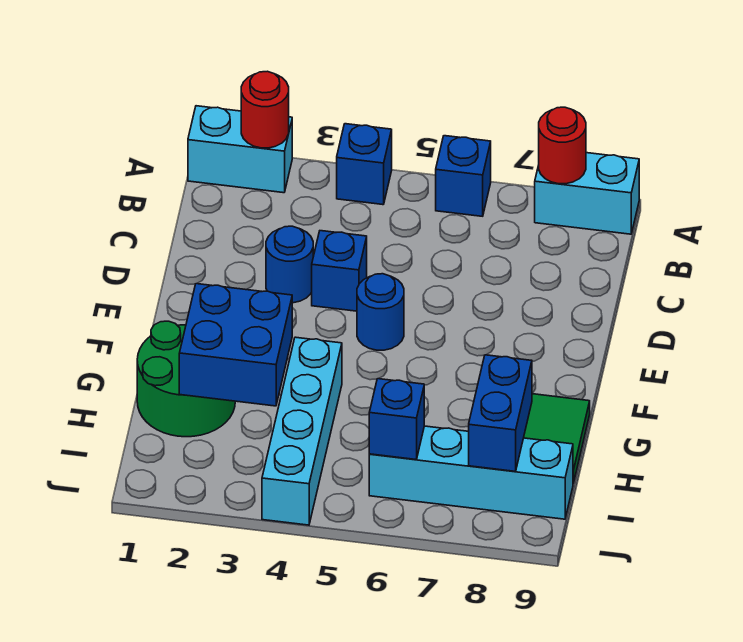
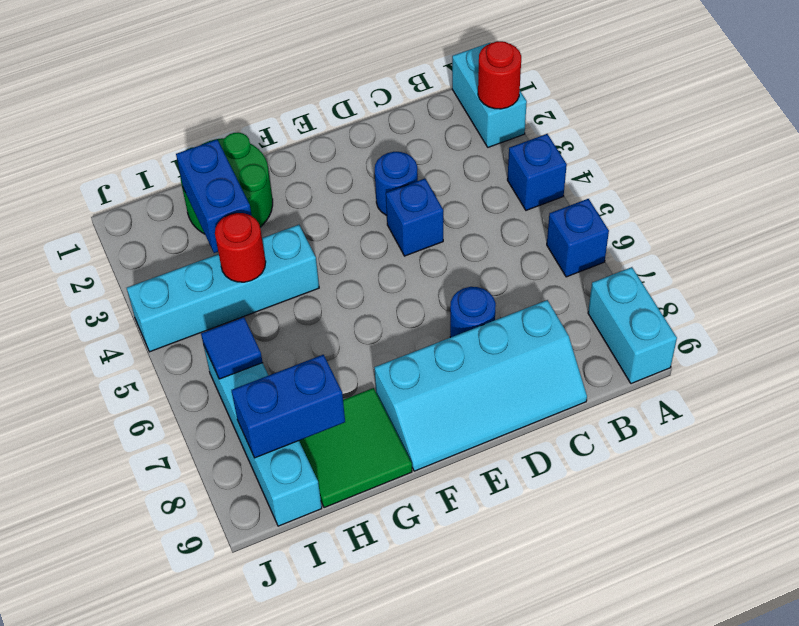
red 1x1 round brick [539,107,586,184] -> red 1x1 round brick moved to [215,213,266,282]
none -> cyan 2x4 slope [374,300,587,471]
blue 1x1 round brick [357,274,404,350] -> blue 1x1 round brick moved to [450,287,496,337]
blue 2x2 brick [179,284,292,406] -> blue 1x2 brick [176,140,252,253]
blue 1x1 brick [369,379,424,459] -> blue 1x1 tile [201,317,263,379]

